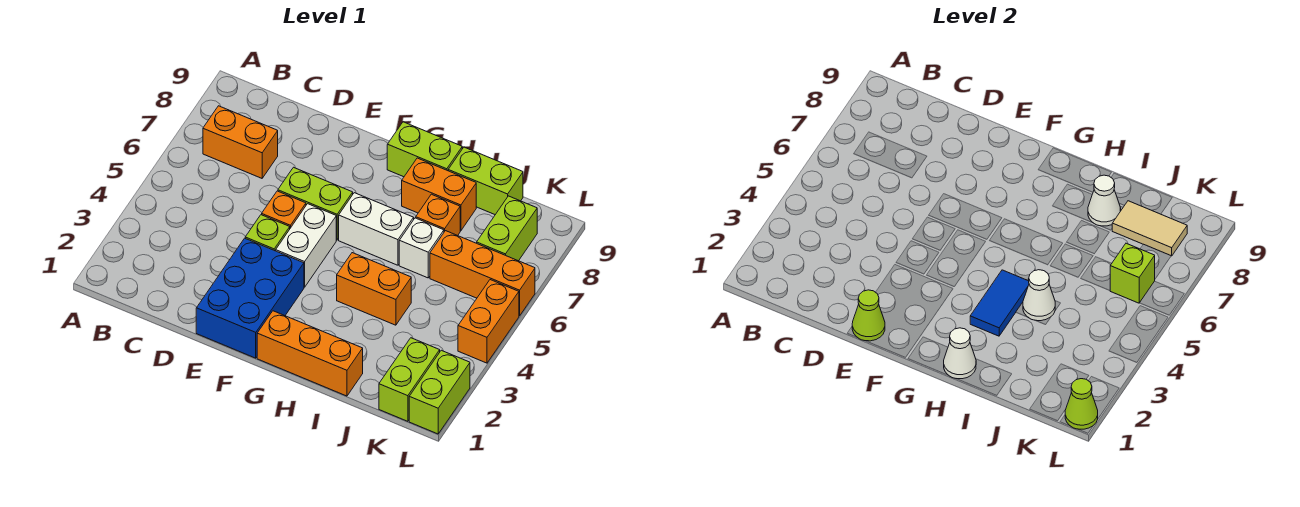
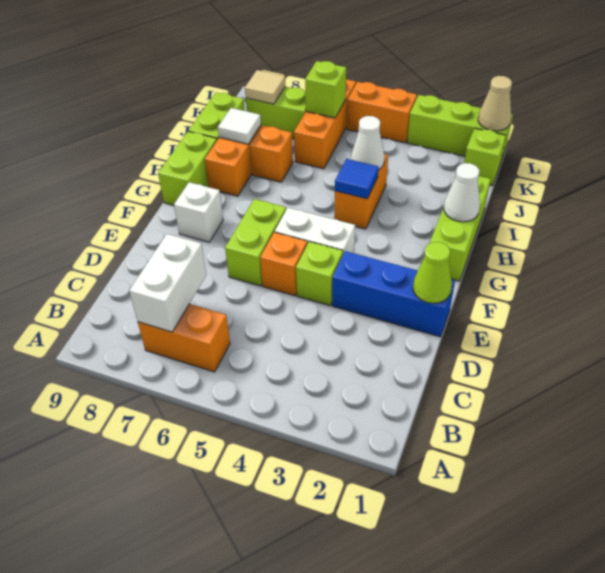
orange 1x2 brick [203,106,278,178] -> orange 1x2 brick turned to [138,304,230,372]
blue 2x3 brick [196,238,304,358] -> blue 1x3 brick [332,251,455,337]
orange 1x3 brick [257,311,363,396] -> lime 1x3 brick [430,176,491,281]
white 1x2 brick [339,193,414,265] -> white 1x2 brick moved to [129,234,206,332]
blue 1x2 tile [970,270,1029,336] -> blue 1x1 tile [335,159,379,199]
white 1x1 brick [399,218,444,278] -> white 1x1 brick moved to [174,182,223,242]
white 1x1 cone [1088,175,1121,226] -> white 1x1 tile [218,108,261,144]
tan 1x2 tile [1112,201,1187,256] -> tan 1x1 tile [245,70,285,104]
lime 1x2 brick [379,338,440,421] -> lime 1x1 brick [464,128,506,186]
lime 1x2 brick [409,350,470,434] -> lime 1x3 brick [407,95,513,160]
lime 1x1 cone [1065,379,1098,429] -> tan 1x1 cone [478,76,512,131]

